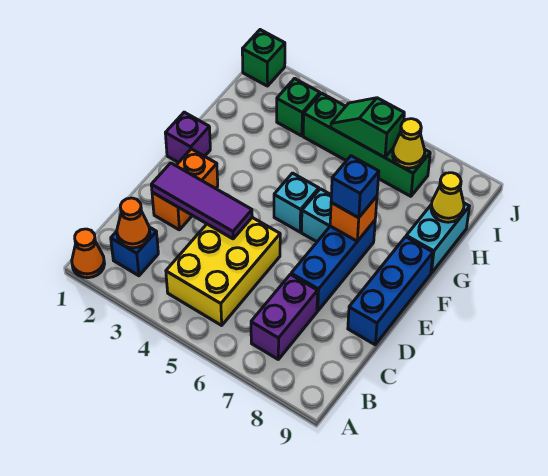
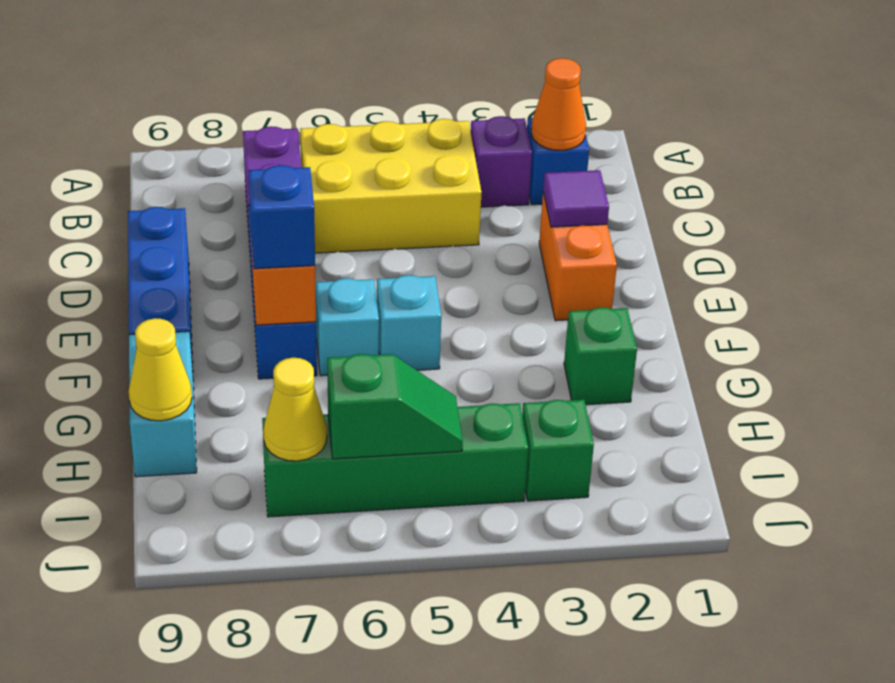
orange 1x1 cone [72,229,105,278] -> none
yellow 2x3 brick [166,218,280,325] -> yellow 2x3 brick turned to [300,119,482,253]
purple 1x3 tile [151,163,252,239] -> purple 1x1 tile [543,170,609,227]
purple 1x1 brick [165,112,210,163] -> purple 1x1 brick moved to [471,116,532,207]
green 1x1 brick [242,30,285,86] -> green 1x1 brick moved to [564,307,637,405]

